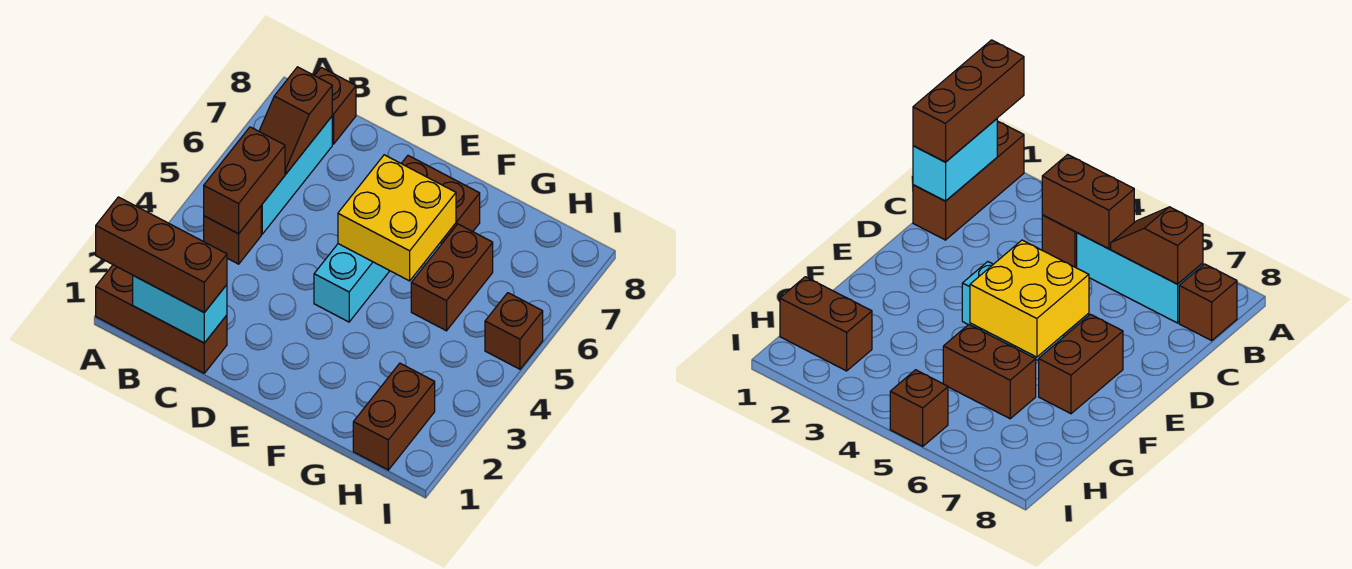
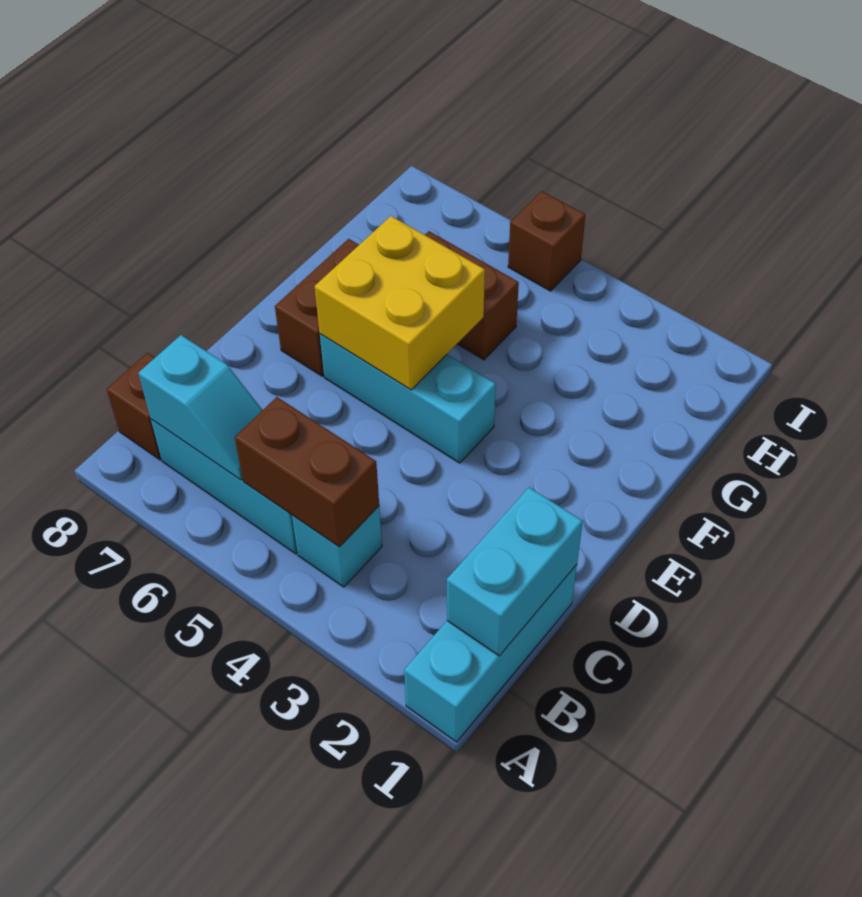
brown 1x3 brick [96,265,227,373] -> cyan 1x3 brick [404,565,577,742]
brown 1x3 brick [96,197,227,312] -> none
brown 1x1 brick [204,206,261,264] -> cyan 1x1 brick [292,506,382,587]
brown 1x2 slope [259,67,332,174] -> cyan 1x2 slope [138,335,262,480]
brown 1x2 brick [353,363,435,470] -> none

